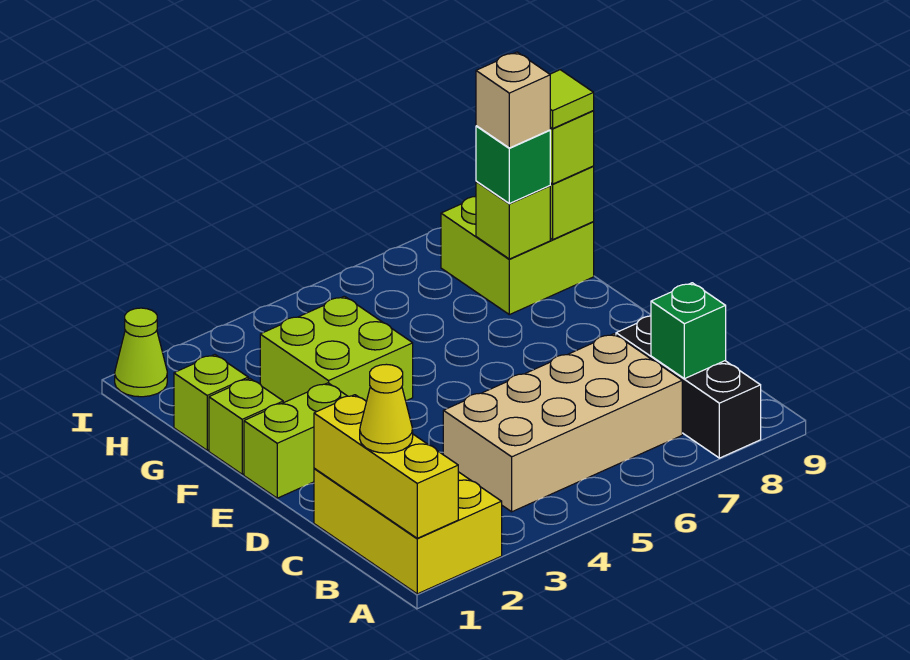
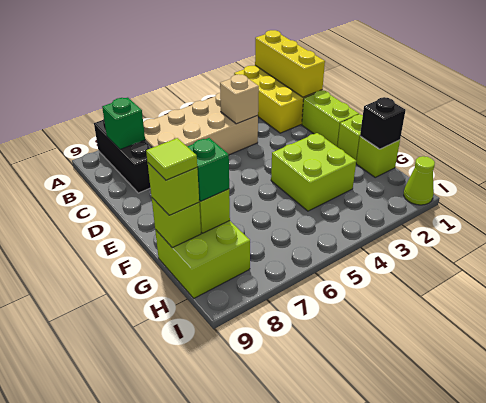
yellow 1x1 cone [360,364,413,453] -> none
lime 1x2 brick [244,383,347,498] -> lime 1x2 brick turned to [302,90,359,147]
none -> black 1x1 brick [360,97,406,149]
tan 1x1 brick [476,52,550,148] -> tan 1x1 brick moved to [220,74,259,124]

